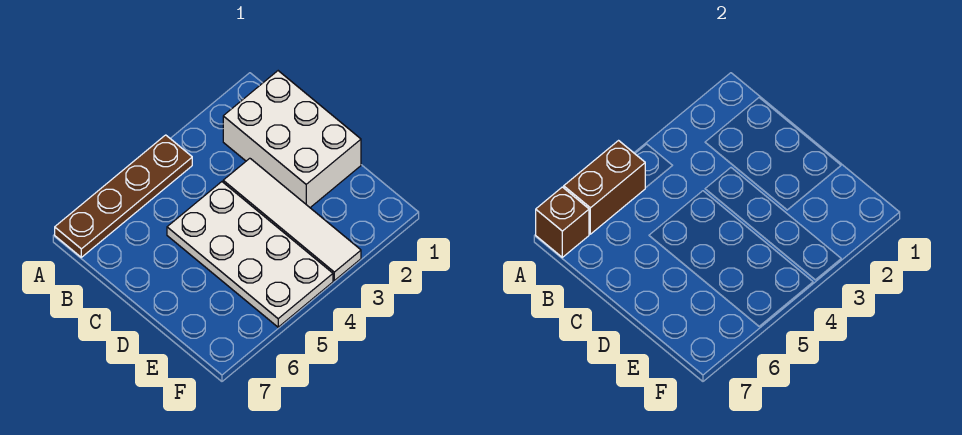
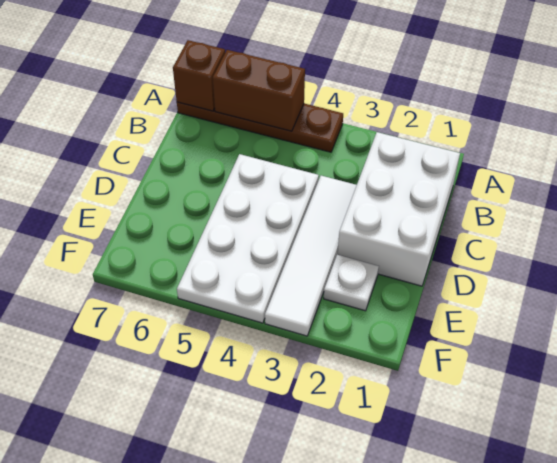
none -> white 1x1 plate [324,255,379,311]

